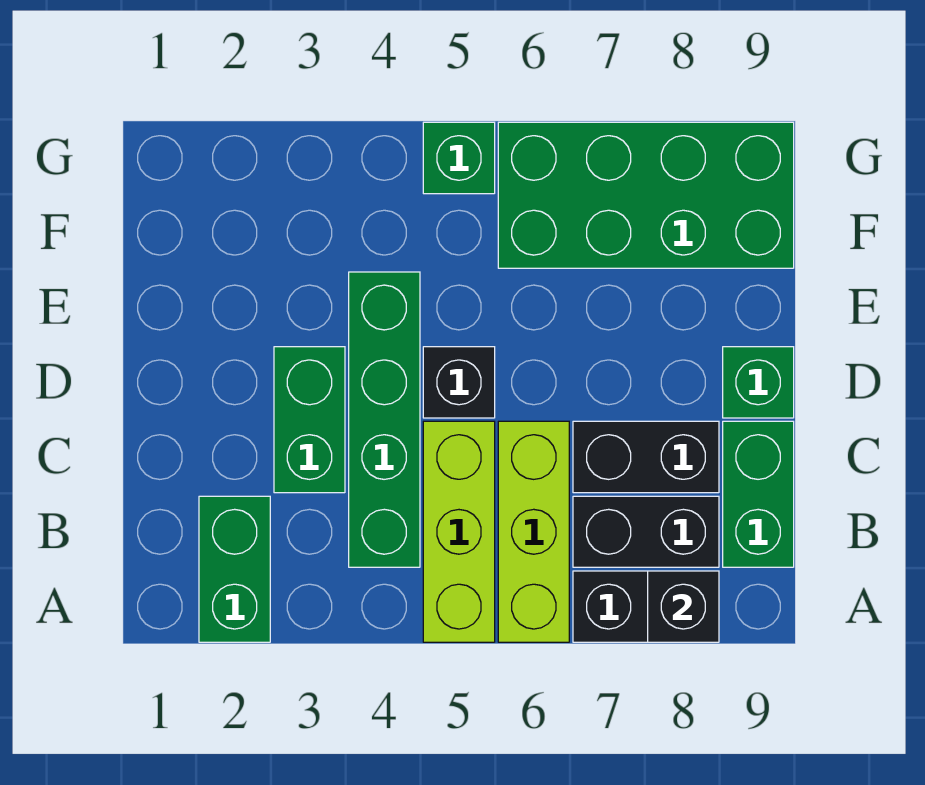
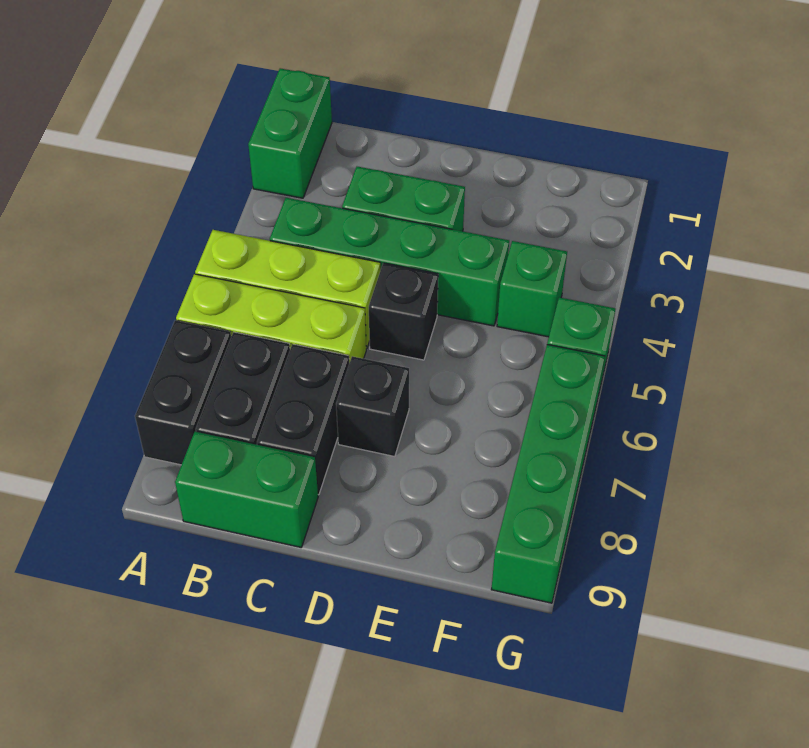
green 1x2 brick [199,496,270,642] -> green 1x2 brick turned to [248,68,332,198]
black 1x1 brick [648,571,719,642] -> black 1x1 brick moved to [336,356,409,457]
green 1x1 brick [723,347,794,418] -> green 1x1 brick moved to [497,241,567,337]
green 2x4 brick [498,122,794,268] -> green 1x4 brick [491,345,605,603]

